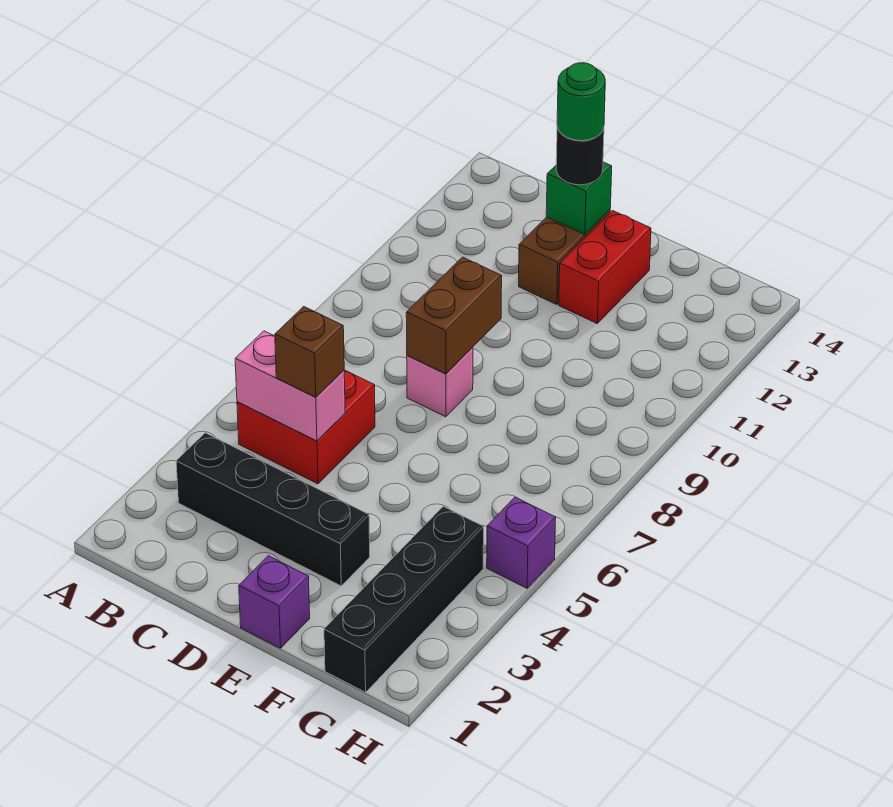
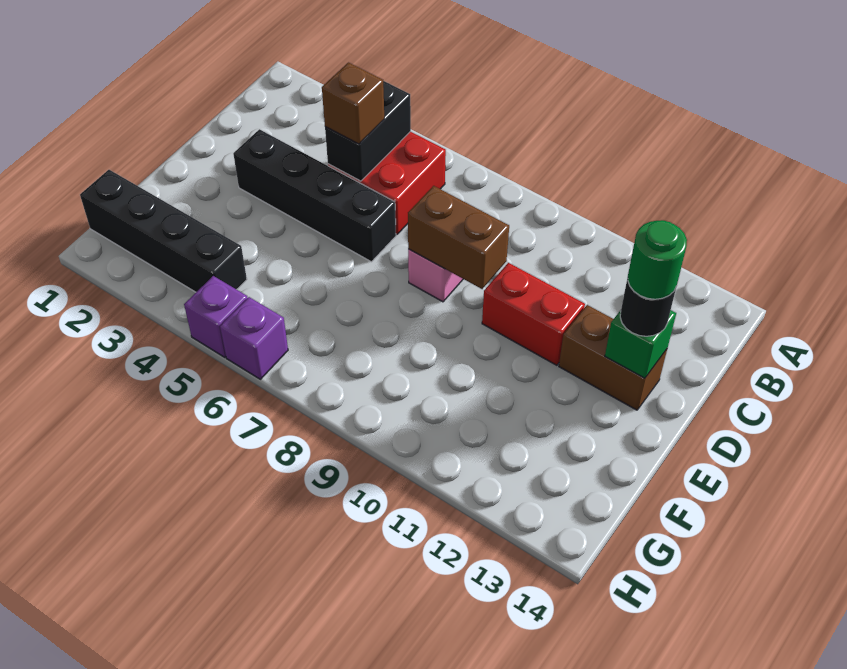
black 1x4 brick [176,433,370,586] -> black 1x4 brick turned to [233,129,396,262]
pink 1x2 brick [235,331,345,441] -> black 1x2 brick [325,81,411,181]
purple 1x1 brick [239,556,310,648] -> purple 1x1 brick moved to [220,297,288,379]
red 1x2 brick [559,211,651,323] -> red 1x2 brick moved to [482,263,585,365]

